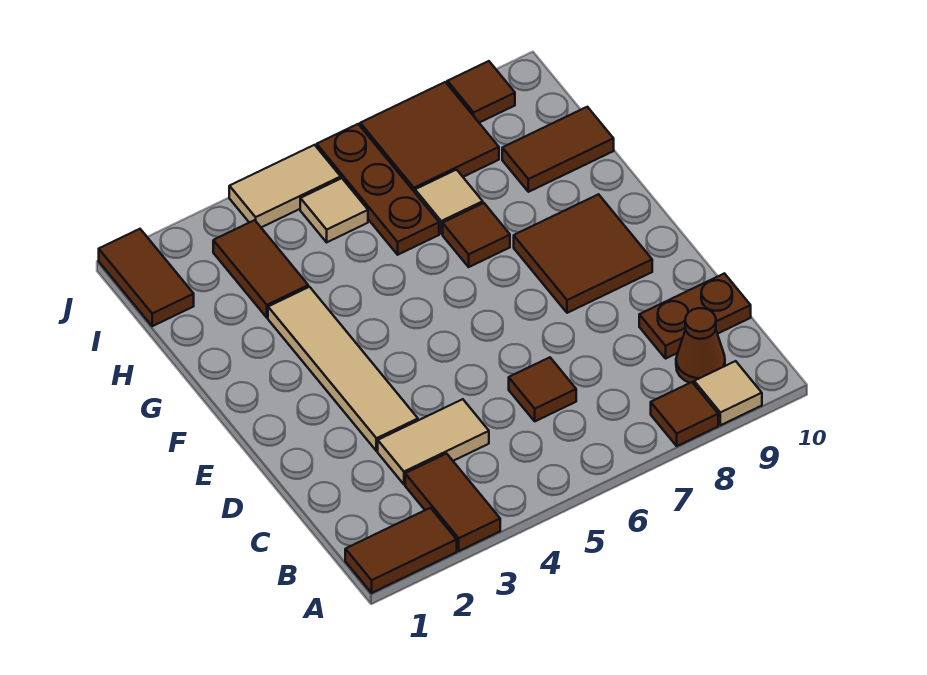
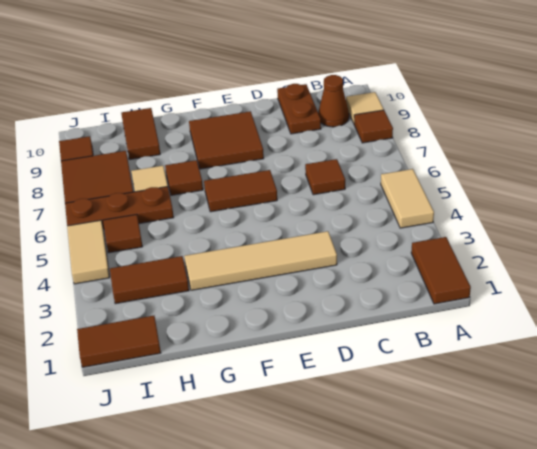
brown 1x2 tile [405,454,500,551] -> brown 1x2 tile moved to [204,170,277,212]
tan 1x2 tile [378,399,489,484] -> tan 1x2 tile moved to [381,169,434,228]
tan 1x1 tile [300,178,368,242] -> brown 1x1 tile [103,214,143,253]

